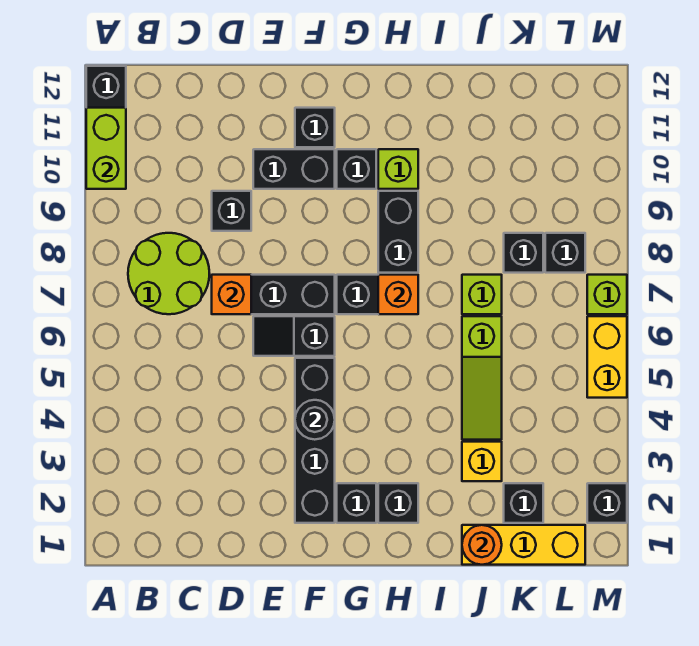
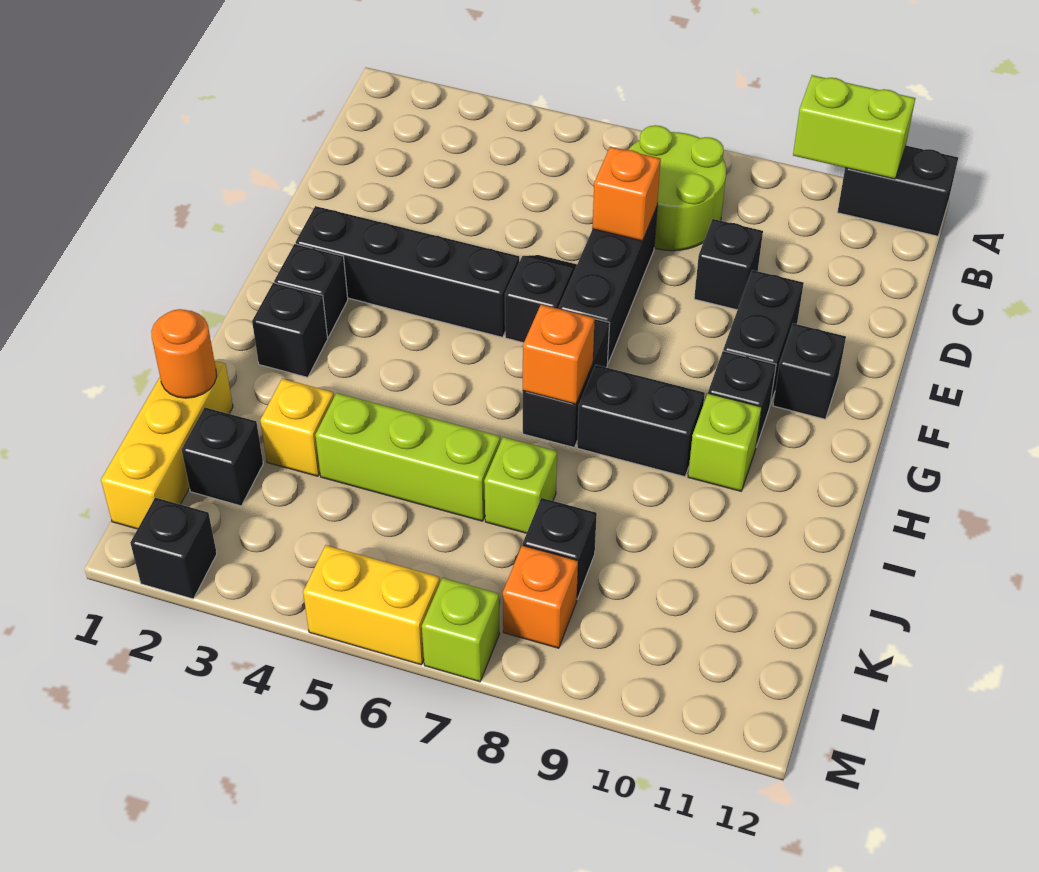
black 1x1 round brick [295,400,335,440] -> none
lime 1x3 slope [462,316,502,440] -> lime 1x3 brick [315,393,500,521]
black 1x1 brick [545,233,585,273] -> orange 1x1 brick [503,545,578,648]

